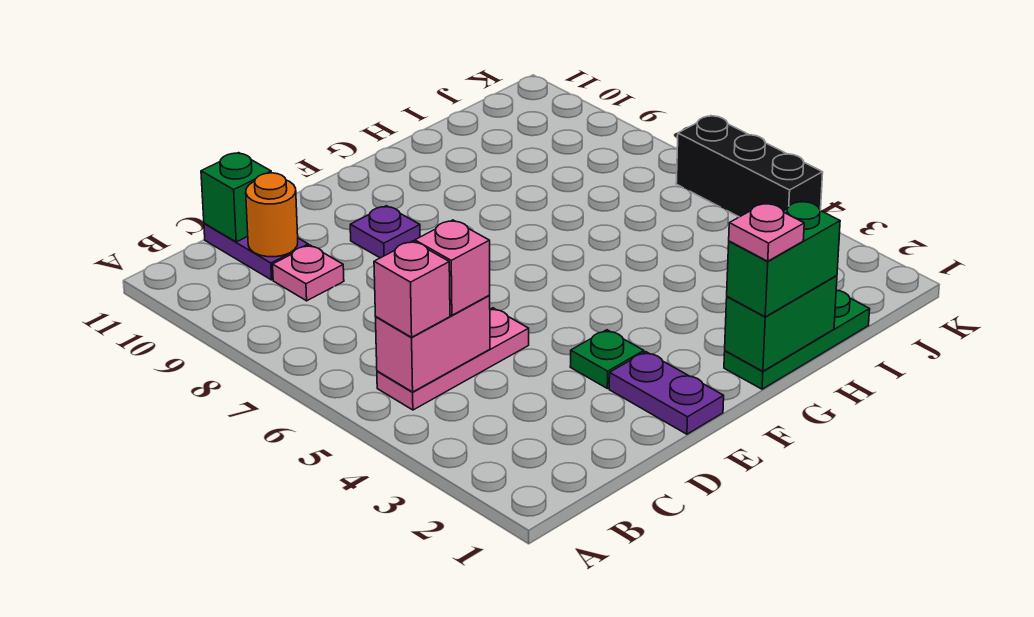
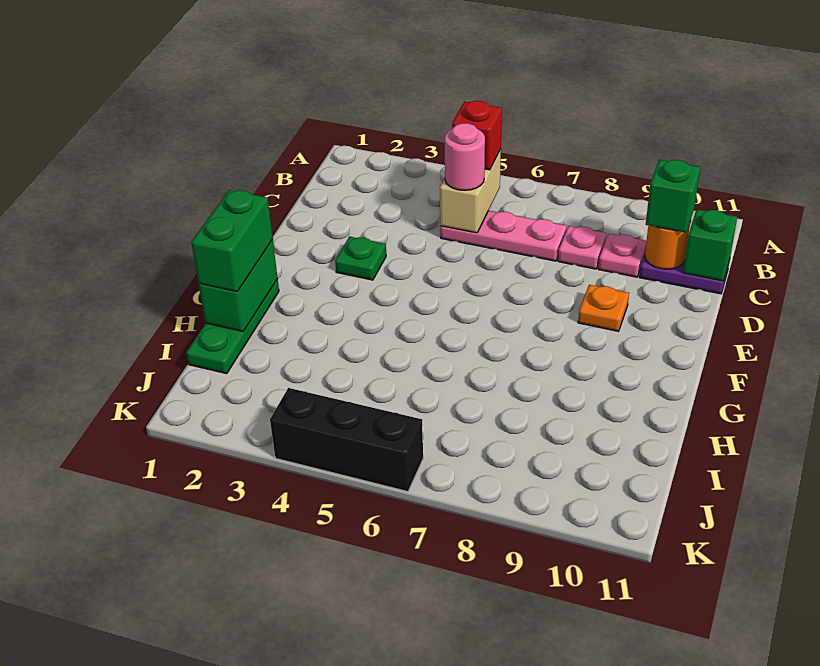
pink 1x3 plate [377,308,529,410] -> pink 1x3 plate turned to [440,211,567,261]
pink 1x2 brick [376,296,490,392] -> tan 1x2 brick [440,149,501,233]
pink 1x1 brick [374,241,450,337] -> red 1x1 brick [452,101,502,170]
pink 1x1 brick [415,220,490,315] -> pink 1x1 round brick [445,123,485,190]
none -> green 1x1 brick [646,160,700,233]
purple 1x2 plate [609,352,724,434] -> none
purple 1x1 plate [350,206,420,258] -> orange 1x1 plate [578,285,629,331]
pink 1x1 plate [729,203,804,261] -> pink 1x1 plate moved to [558,226,607,269]

